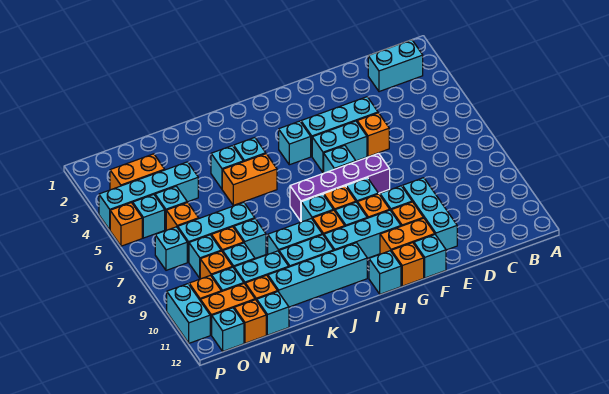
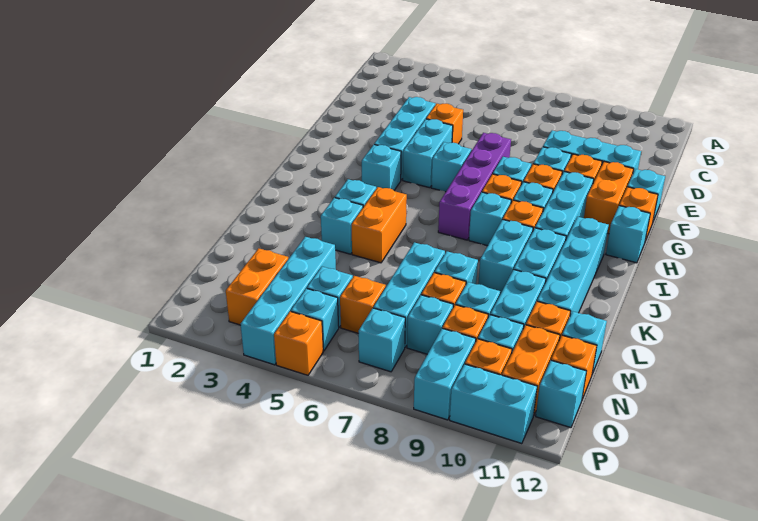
cyan 1x2 brick [368,40,423,92] -> cyan 1x2 brick moved to [414,328,476,420]

